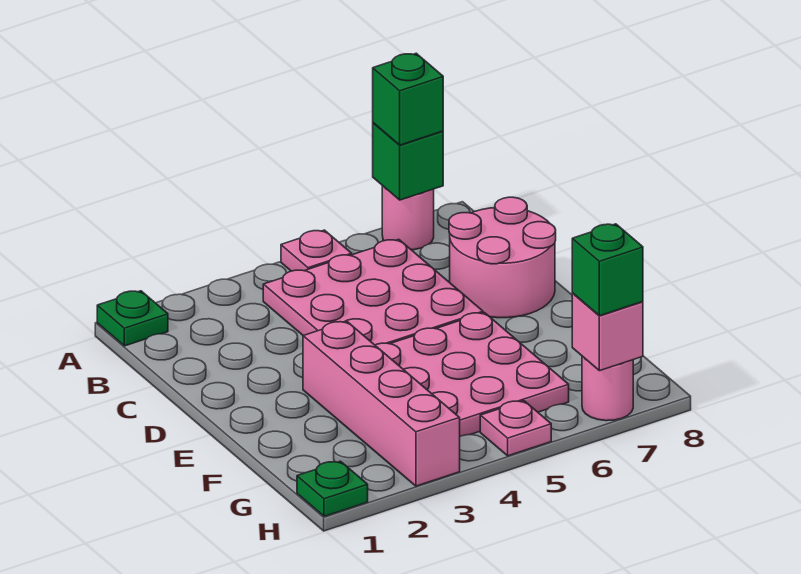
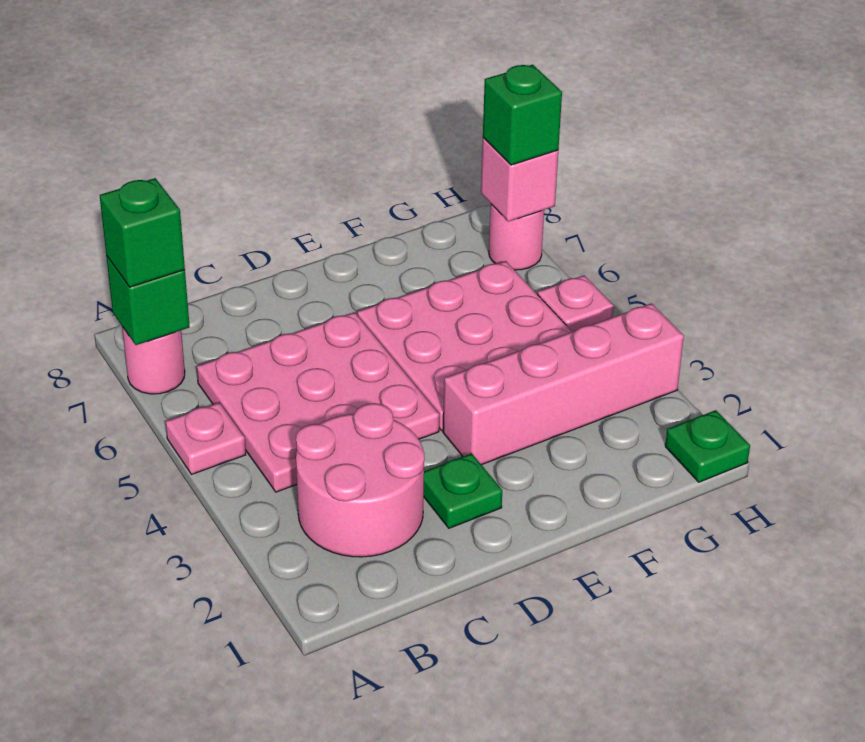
green 1x1 plate [97,291,168,346] -> green 1x1 plate moved to [424,453,502,528]
pink 2x2 round brick [449,197,556,318] -> pink 2x2 round brick moved to [296,403,424,557]

